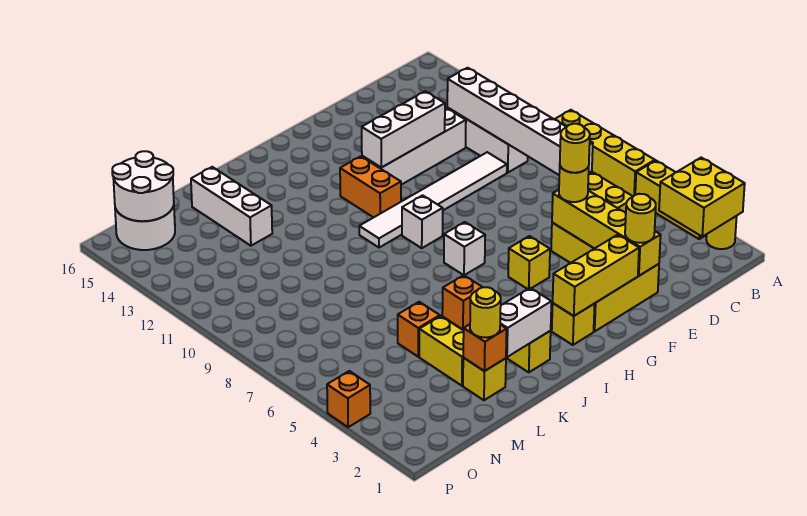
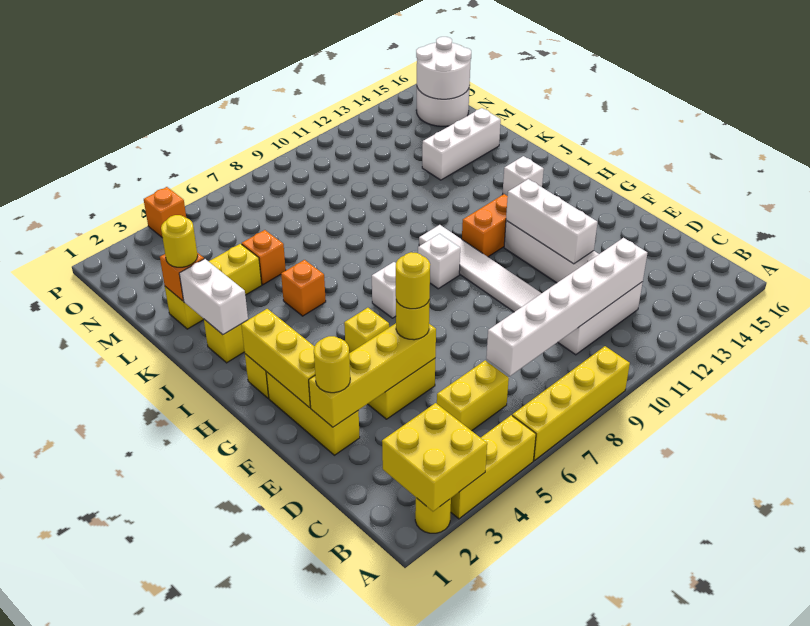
none -> white 1x1 brick [503,156,544,196]

